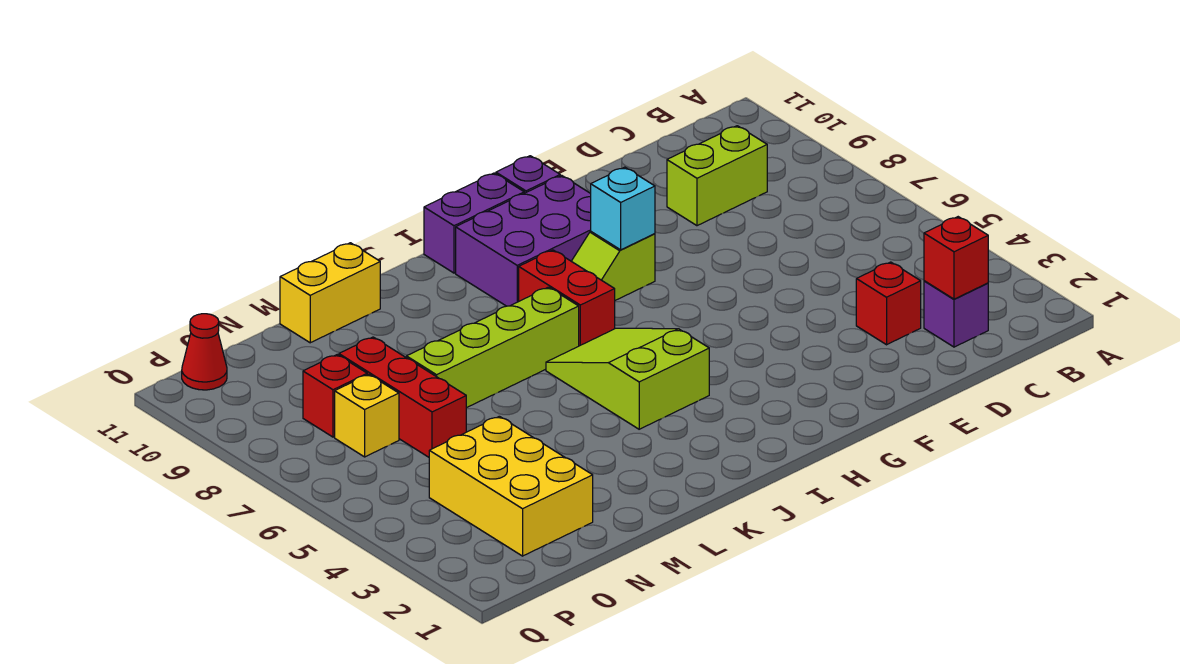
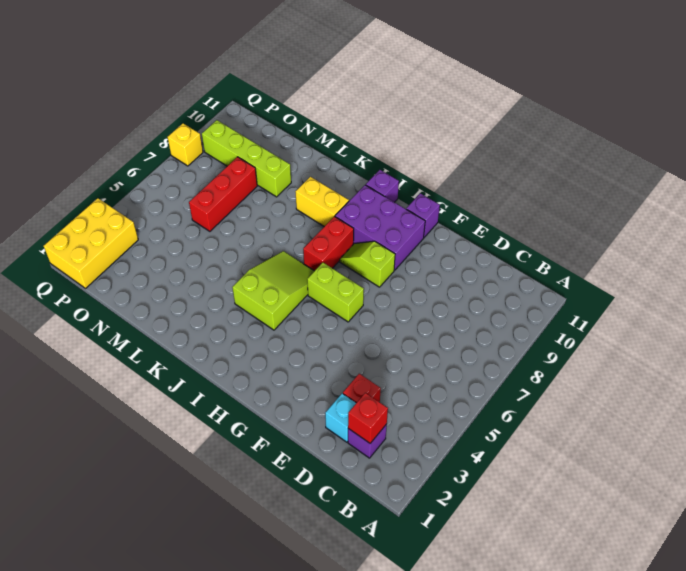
lime 1x2 brick [667,126,767,226] -> lime 1x2 brick moved to [307,263,364,322]
cyan 1x1 brick [591,167,655,250] -> cyan 1x1 brick moved to [325,394,356,442]
purple 1x2 brick [424,173,524,273] -> purple 1x1 brick [366,170,399,202]
lime 1x4 brick [406,287,579,408] -> lime 1x4 brick moved to [202,120,291,197]
yellow 1x2 brick [280,243,380,343] -> yellow 1x2 brick moved to [295,177,349,226]
yellow 2x3 brick [429,416,593,556] -> yellow 2x3 brick moved to [44,198,138,288]
yellow 1x1 brick [335,374,399,457] -> yellow 1x1 brick moved to [168,124,203,166]
red 1x1 brick [303,355,367,437] -> none
red 1x1 cone [182,314,227,390] -> none

